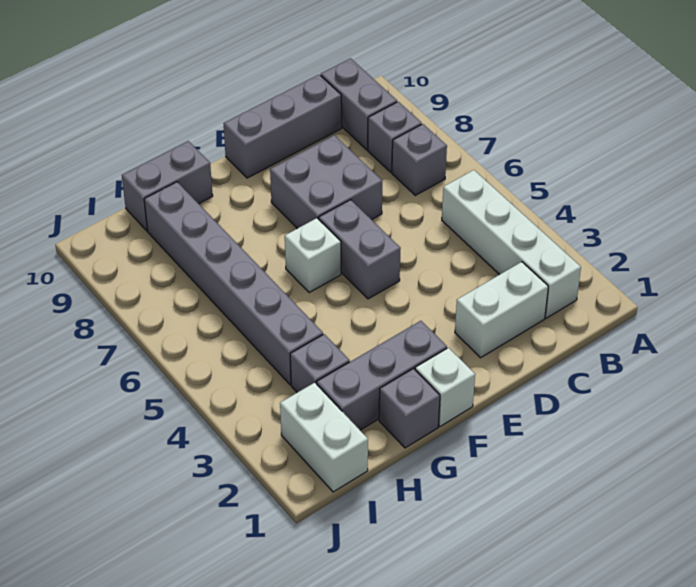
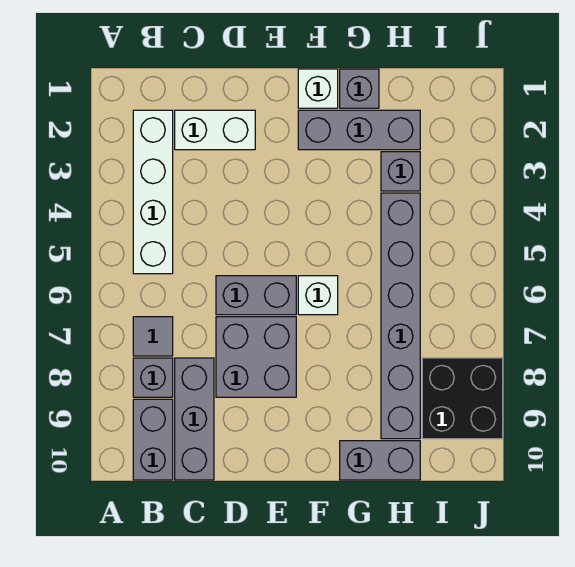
grey 1x1 brick [392,124,447,195] -> grey 1x1 tile [133,317,173,356]
grey 1x3 brick [223,75,342,178] -> grey 1x3 brick turned to [175,358,214,480]
grey 1x2 brick [319,200,401,299] -> grey 1x2 brick turned to [216,276,296,315]
white 1x2 brick [280,383,368,492] -> none
none -> black 2x2 brick [422,358,503,439]

